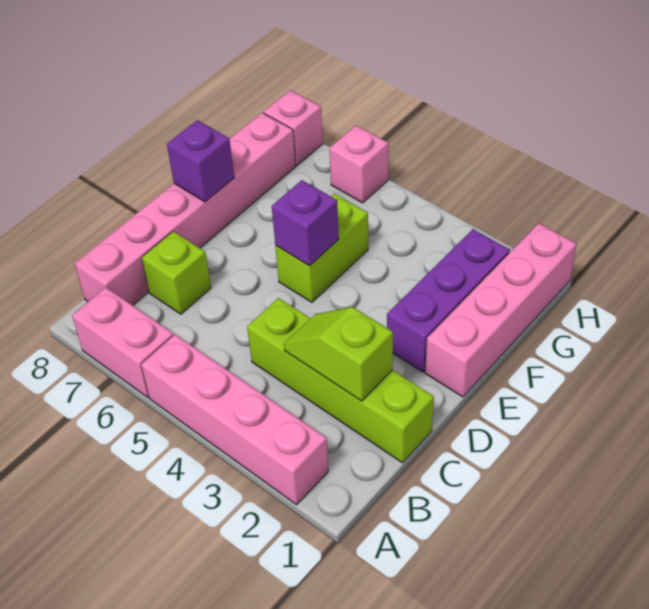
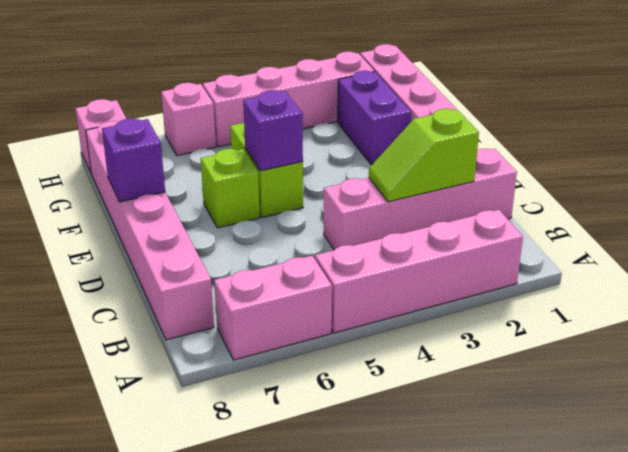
lime 1x4 brick [247,298,434,463] -> pink 1x4 brick [324,149,517,250]
lime 1x1 brick [142,231,211,314] -> lime 1x1 brick moved to [201,149,260,228]
purple 1x3 brick [387,229,510,372] -> purple 1x2 brick [338,71,411,164]
none -> pink 1x4 brick [203,52,374,147]

